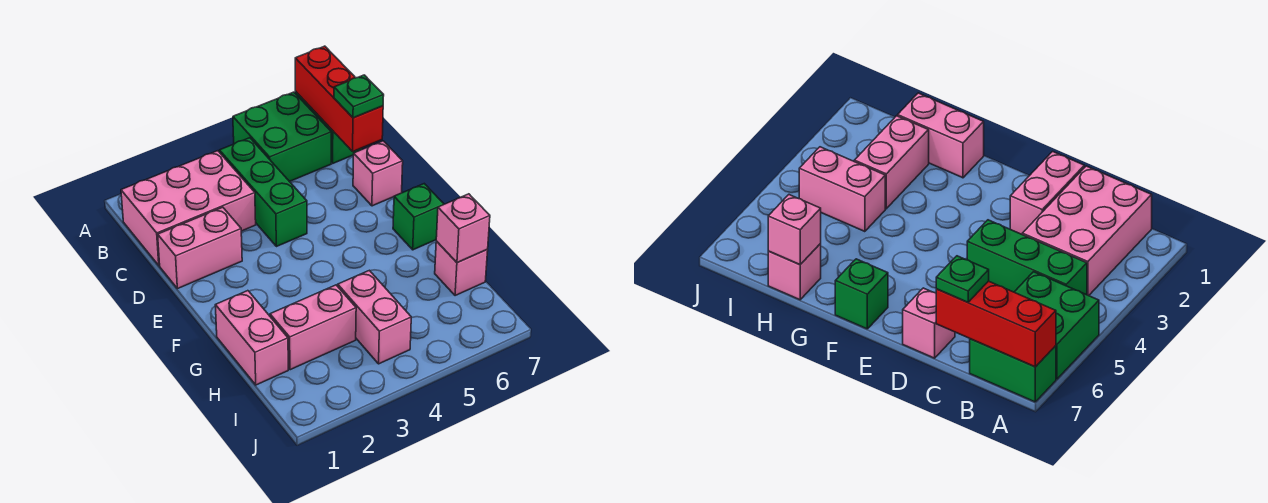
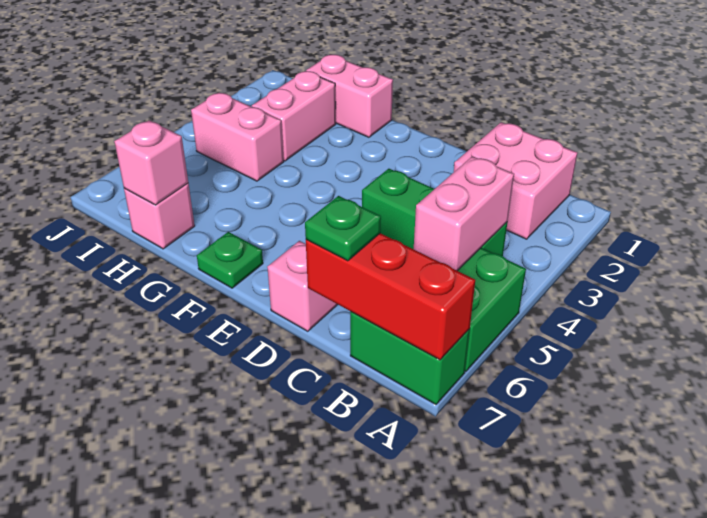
pink 2x3 brick [121,151,256,266] -> pink 2x2 brick [454,122,577,239]
pink 1x2 brick [158,207,242,289] -> pink 1x2 brick moved to [414,156,514,271]
green 1x1 brick [393,184,444,250] -> green 1x1 plate [197,232,263,288]

